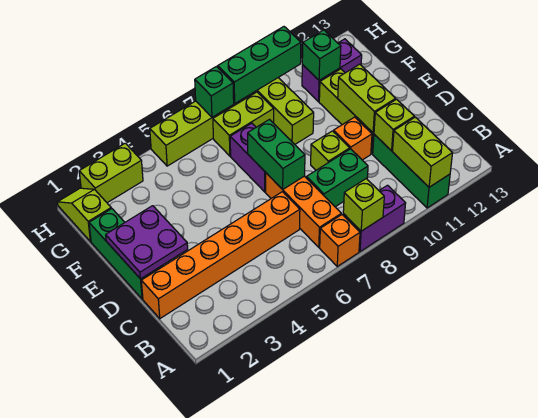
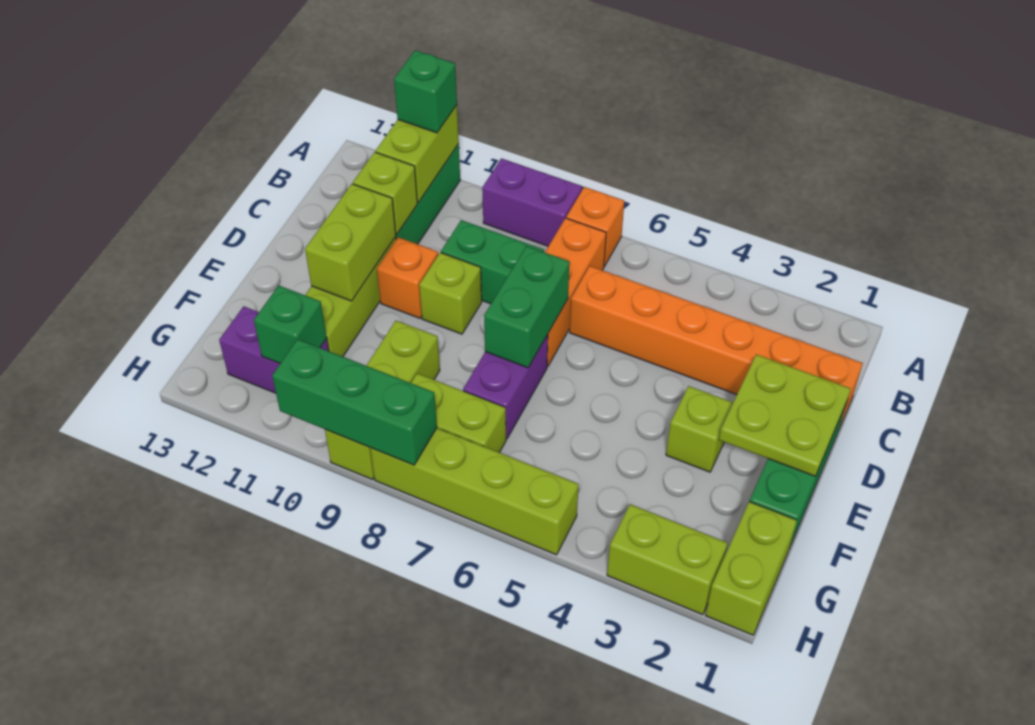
lime 1x1 brick [343,179,384,231] -> lime 1x1 brick moved to [666,386,733,472]
purple 2x2 plate [106,206,188,279] -> lime 2x2 plate [719,354,851,476]
lime 1x2 slope [57,188,111,242] -> lime 1x2 brick [705,502,797,635]
green 1x1 brick [195,67,234,117] -> green 1x1 brick moved to [394,50,457,133]

